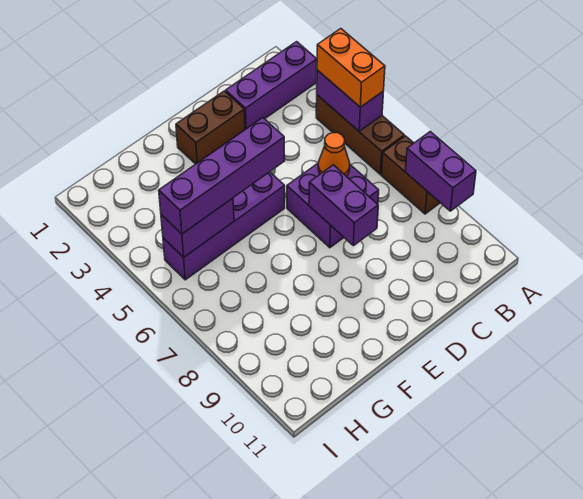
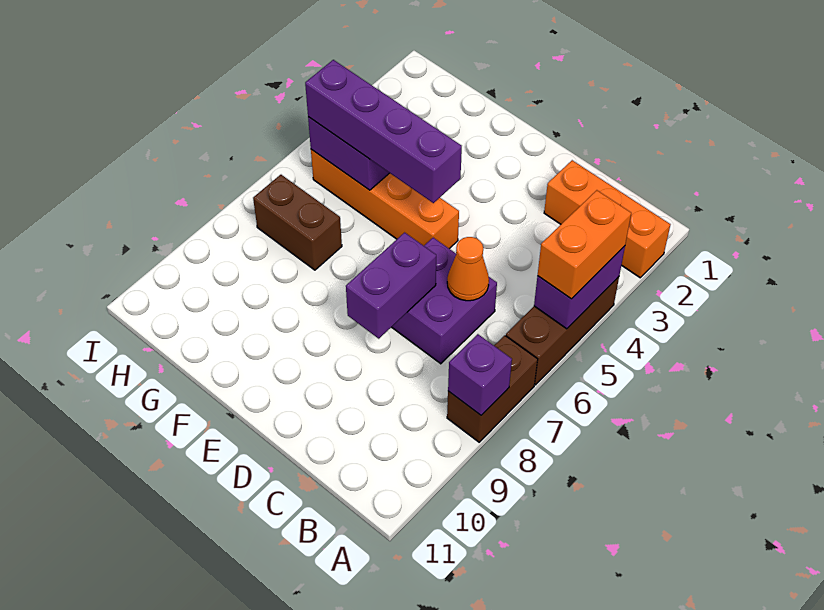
purple 1x3 brick [226,42,317,130] -> orange 1x3 brick [544,160,670,278]
purple 1x2 brick [405,131,476,211] -> purple 1x1 brick [448,334,512,415]
brown 1x2 brick [176,91,245,164] -> brown 1x2 brick moved to [253,175,342,270]
purple 1x4 brick [163,172,285,280] -> orange 1x4 brick [311,149,459,249]

